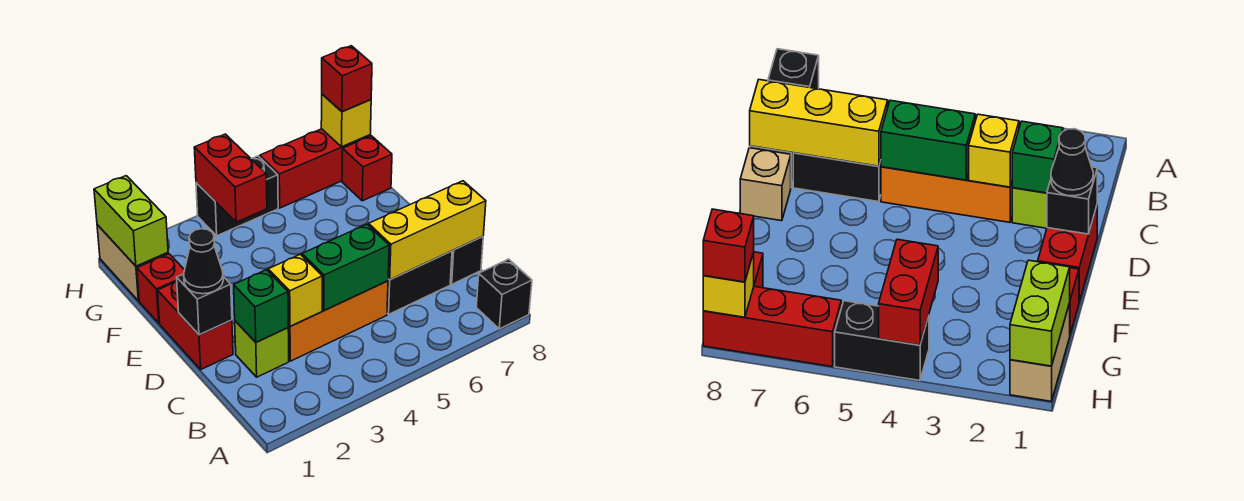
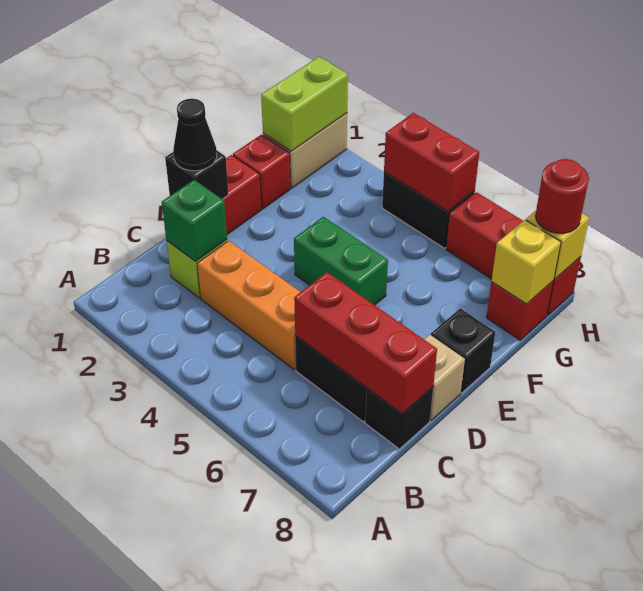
black 1x1 brick [476,259,532,329] -> black 1x1 brick moved to [431,308,495,393]
yellow 1x1 brick [268,254,322,326] -> yellow 1x1 brick moved to [492,220,561,304]
green 1x2 brick [302,224,389,311] -> green 1x2 brick moved to [294,217,388,305]
yellow 1x3 brick [369,181,486,280] -> red 1x3 brick [294,272,437,414]
red 1x2 brick [194,134,267,222] -> red 1x2 brick turned to [384,113,479,212]
red 1x1 brick [322,46,372,112] -> red 1x1 round brick [535,159,589,233]

